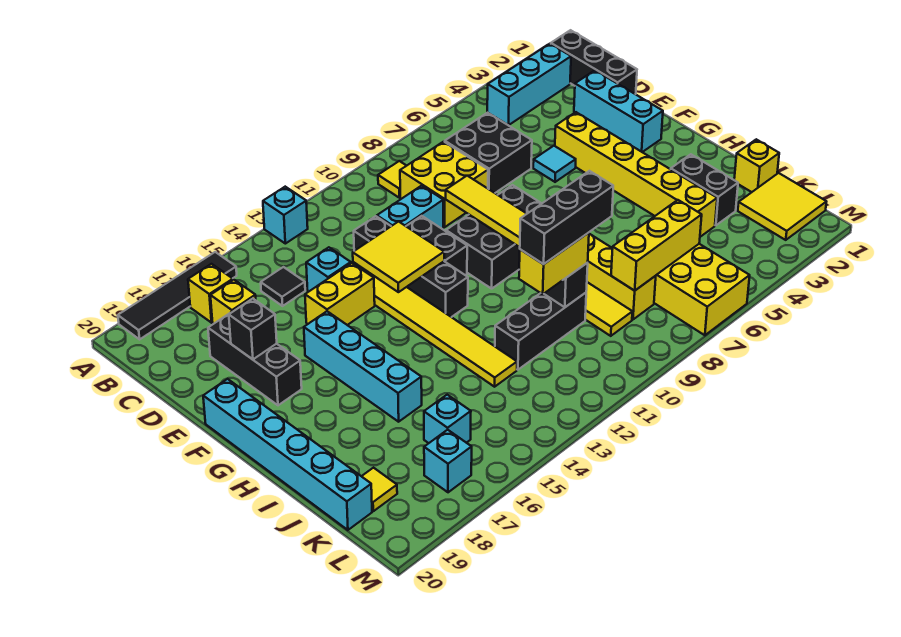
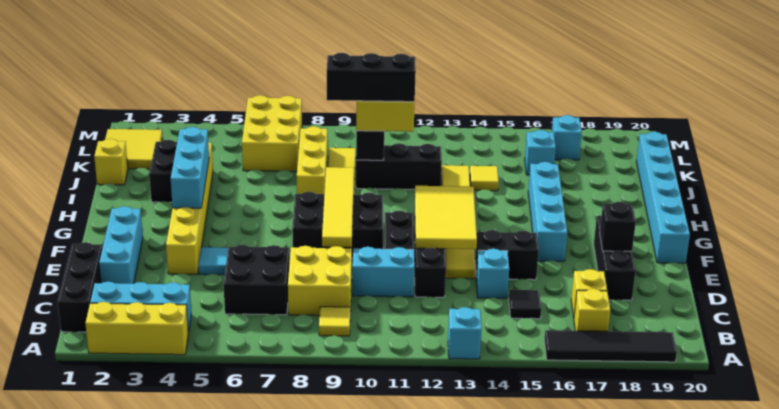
yellow 2x2 tile [353,221,444,292] -> yellow 2x3 tile [415,186,477,249]
yellow 1x2 brick [305,263,375,325] -> black 1x2 brick [475,230,539,280]
none -> cyan 1x3 brick [171,127,209,208]
yellow 1x3 brick [611,200,702,291] -> yellow 1x3 brick moved to [85,302,188,355]
yellow 1x1 tile [362,468,397,511] -> yellow 1x1 tile moved to [470,166,499,191]

